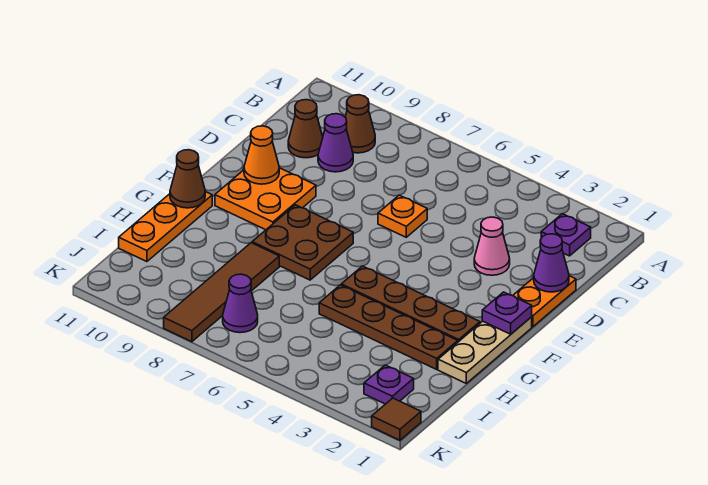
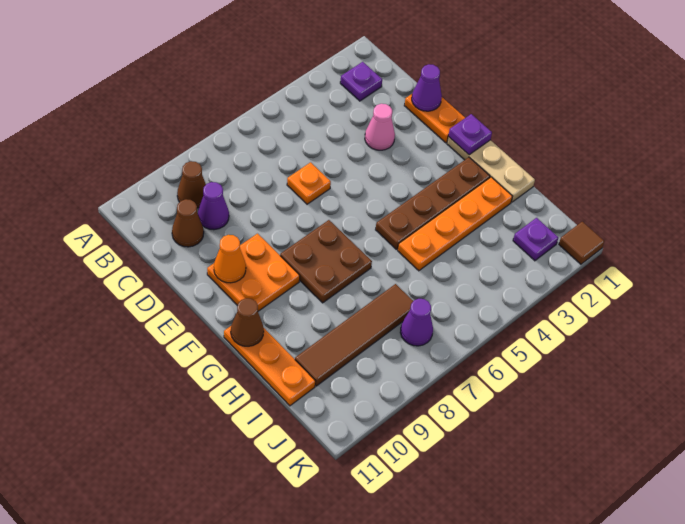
brown 1x4 plate [319,285,458,369] -> orange 1x4 plate [398,177,512,271]
brown 1x4 tile [164,243,279,342] -> brown 1x4 tile turned to [295,284,413,386]

